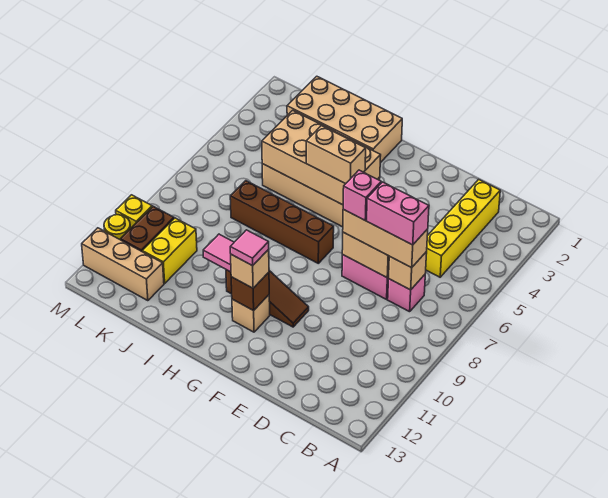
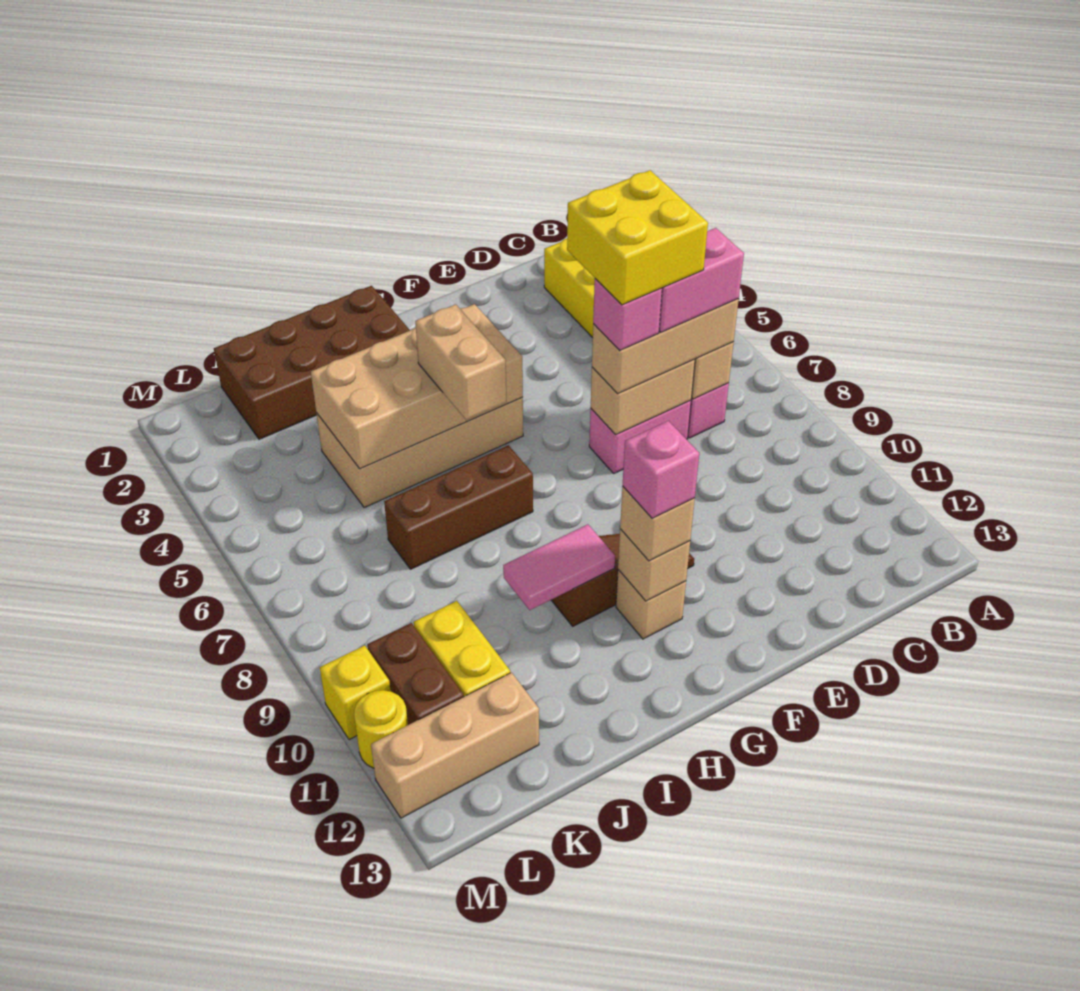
none -> yellow 2x2 brick [567,170,708,305]
tan 1x2 brick [306,126,366,184] -> tan 1x2 brick turned to [415,304,506,420]
brown 1x4 brick [230,181,334,263] -> brown 1x3 brick [384,445,533,569]
brown 1x1 brick [231,272,269,311] -> tan 1x1 brick [618,529,690,601]
pink 1x1 tile [230,230,269,266] -> pink 1x1 brick [623,421,699,519]
tan 2x4 brick [287,76,402,163] -> brown 2x4 brick [214,286,410,439]

